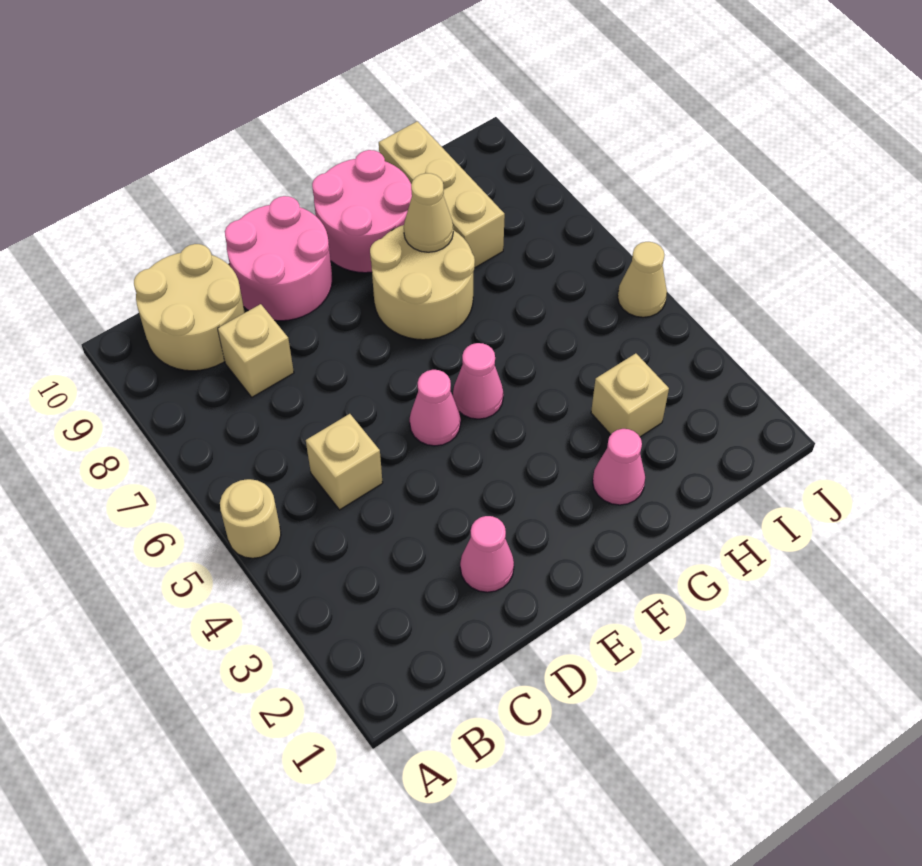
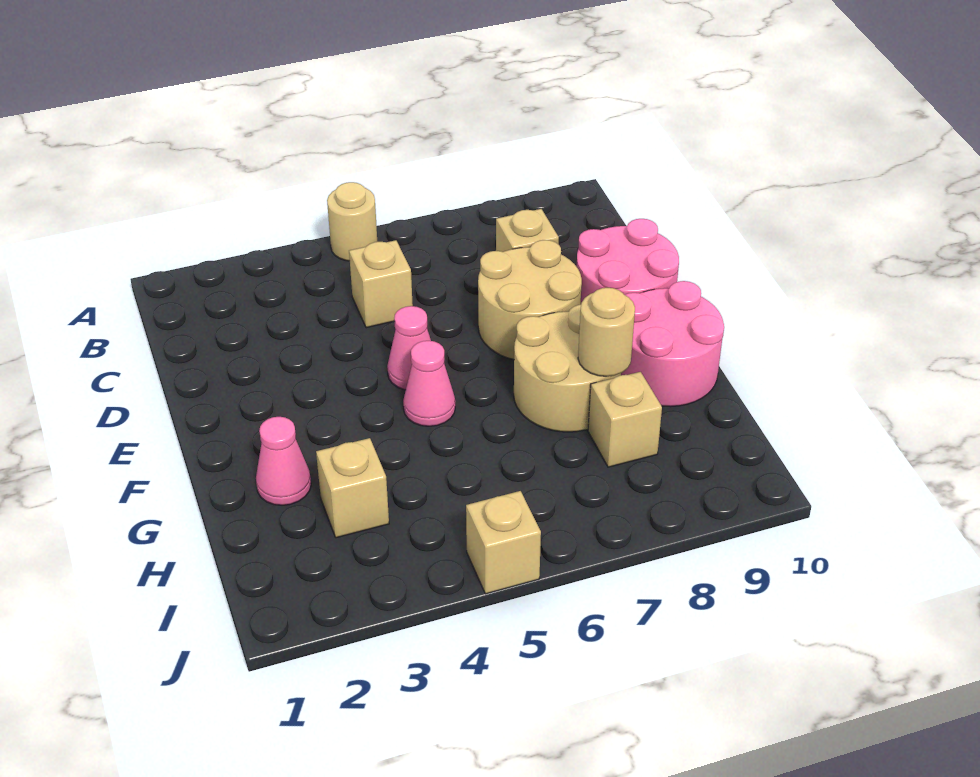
tan 2x2 round brick [134,244,245,371] -> tan 2x2 round brick moved to [478,240,582,359]
pink 1x1 cone [460,516,514,592] -> none
tan 1x1 cone [404,173,453,252] -> tan 1x1 round brick [578,288,635,376]
tan 1x3 brick [379,121,505,267] -> tan 1x1 brick [588,372,662,467]
tan 1x1 cone [618,242,667,317] -> tan 1x1 brick [466,491,541,594]

